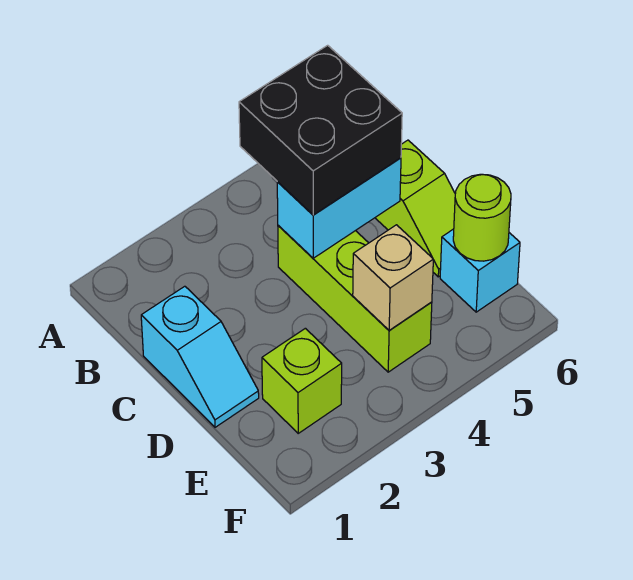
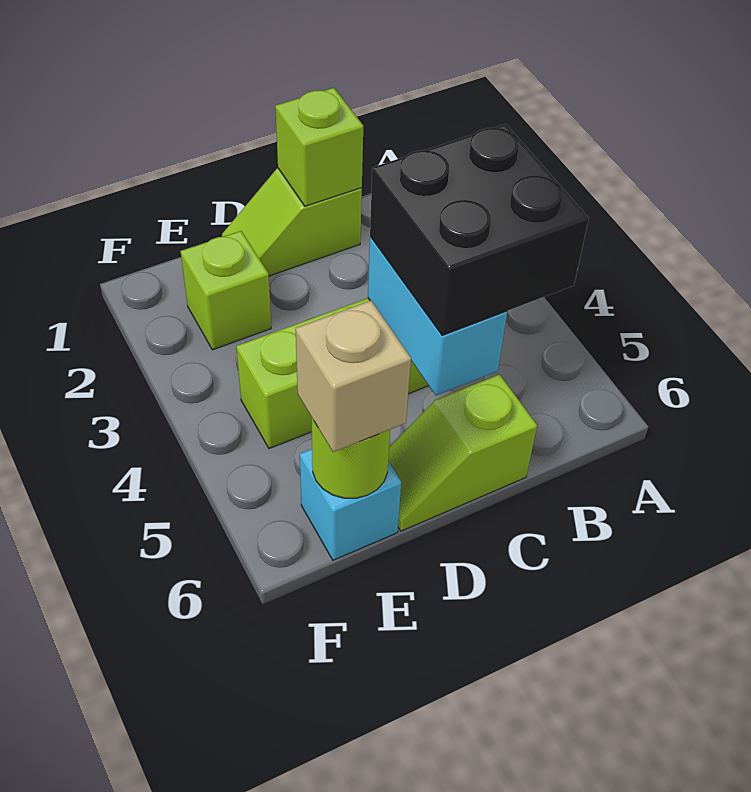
cyan 1x2 slope [141,286,259,427] -> lime 1x2 slope [222,168,362,276]
none -> lime 1x1 brick [275,88,363,206]
tan 1x1 brick [353,225,433,330] -> tan 1x1 brick moved to [296,301,411,452]

